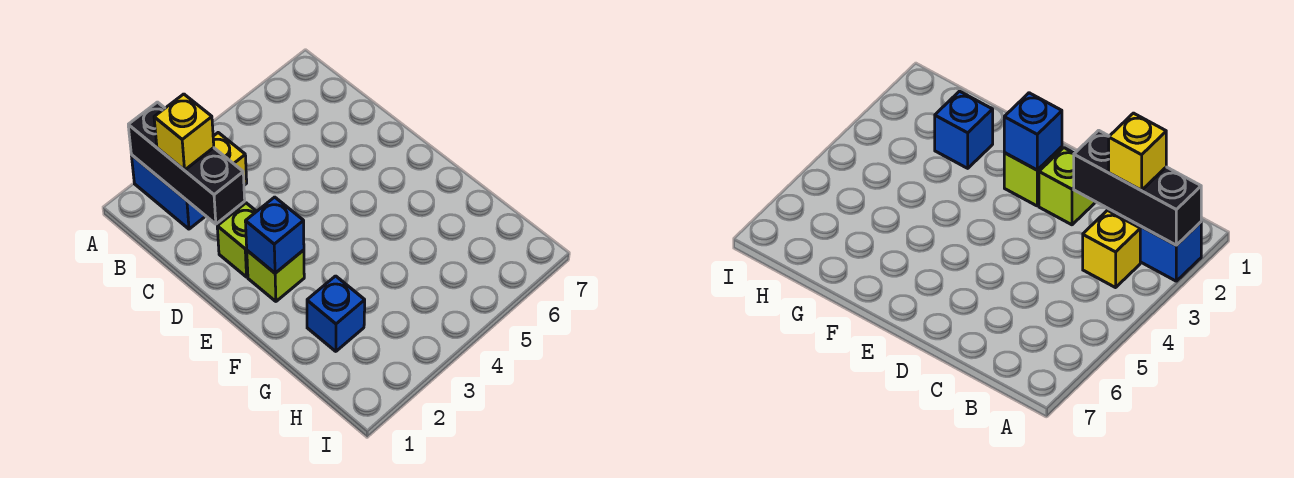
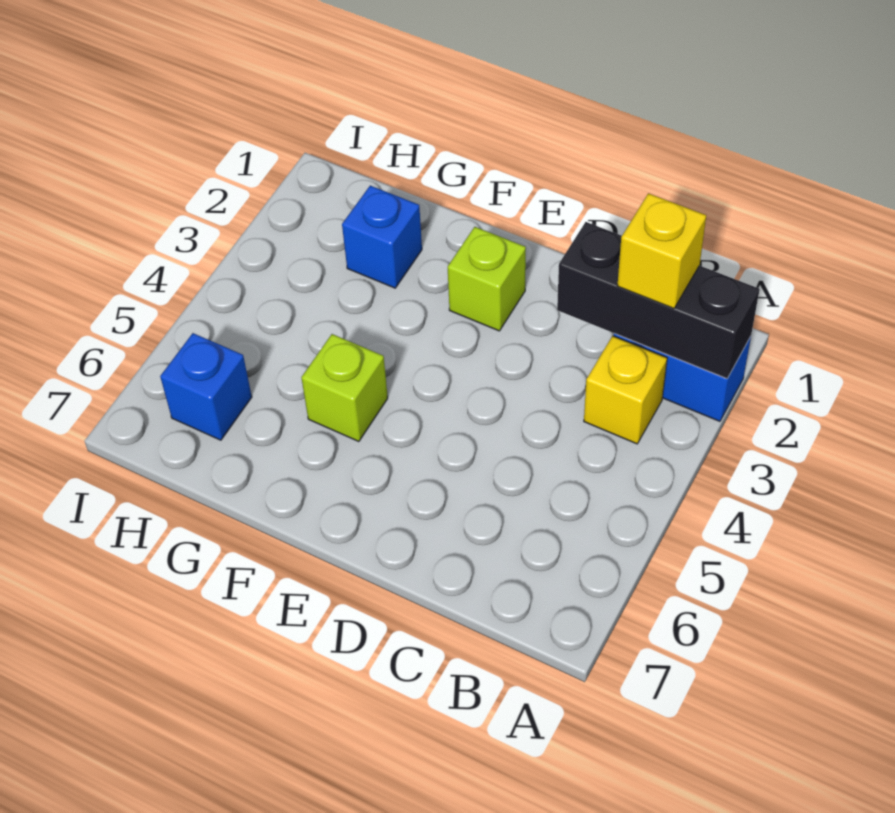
lime 1x1 brick [217,203,257,277] -> lime 1x1 brick moved to [301,334,388,442]
blue 1x1 brick [245,197,304,273] -> blue 1x1 brick moved to [160,333,252,440]

